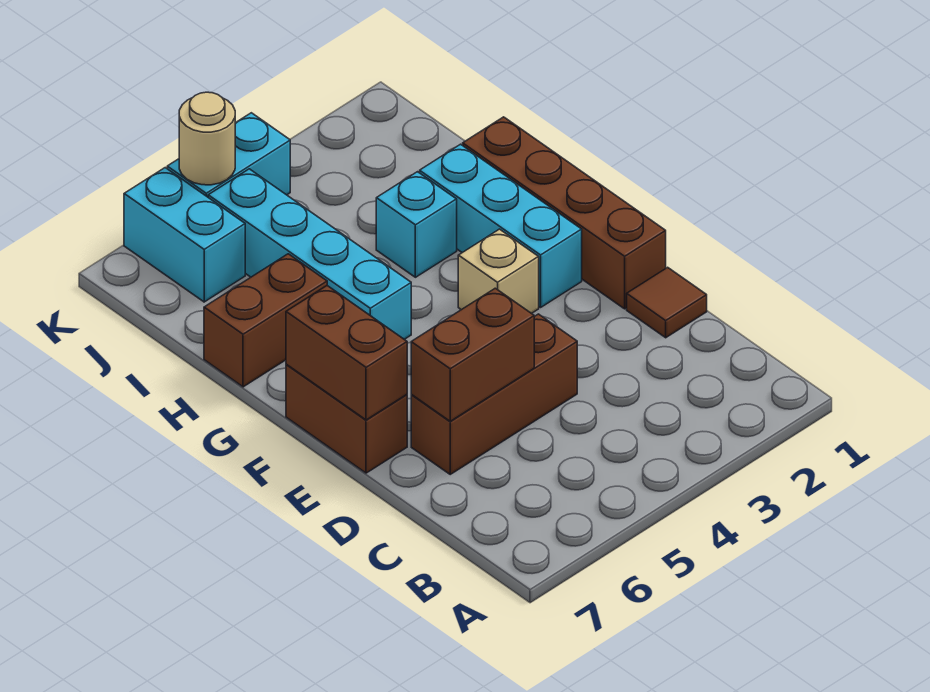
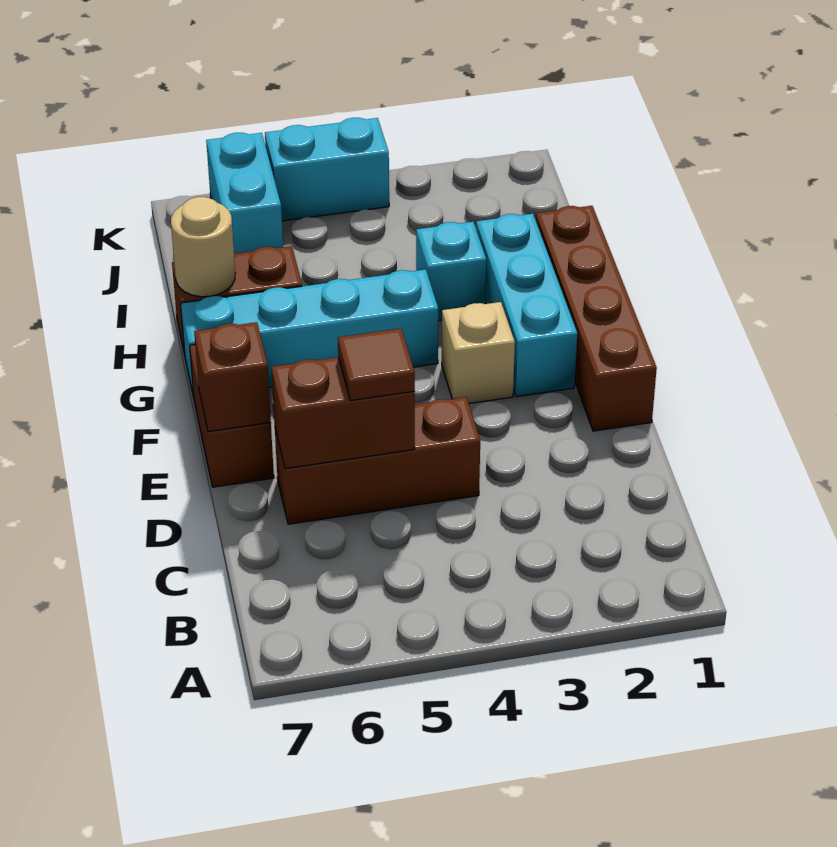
brown 1x1 tile [627,267,707,338] -> brown 1x1 tile moved to [338,328,415,400]
brown 1x2 brick [286,286,407,420] -> brown 1x1 brick [194,322,271,432]
cyan 1x4 brick [208,169,411,339] -> cyan 1x4 brick turned to [181,269,438,397]
tan 1x1 round brick [179,92,235,185] -> tan 1x1 round brick moved to [171,197,235,297]

